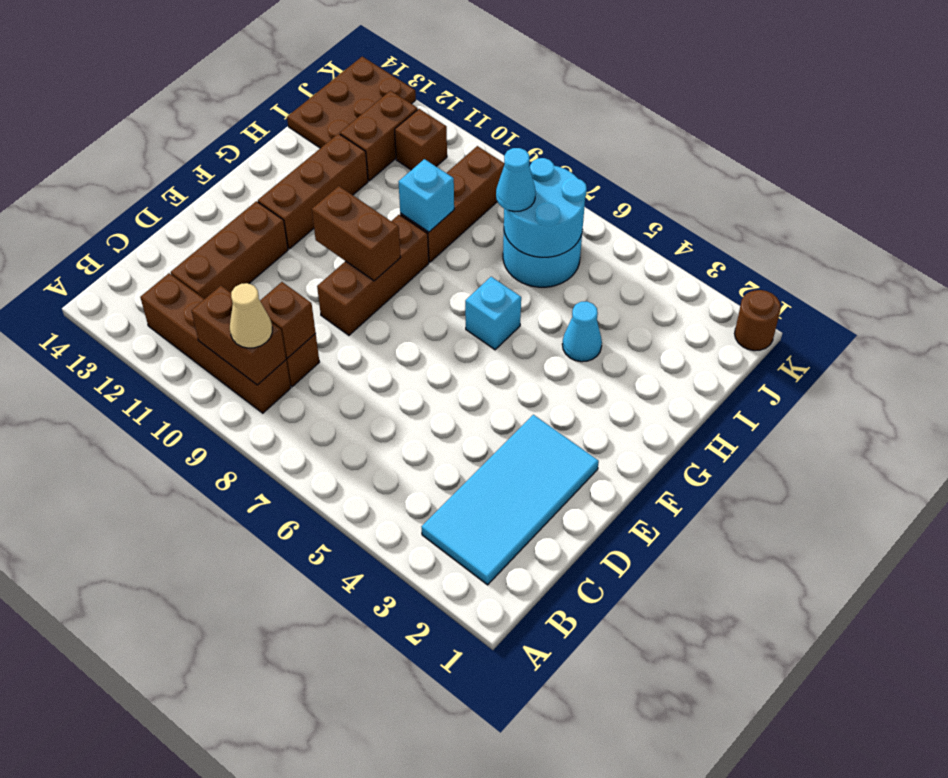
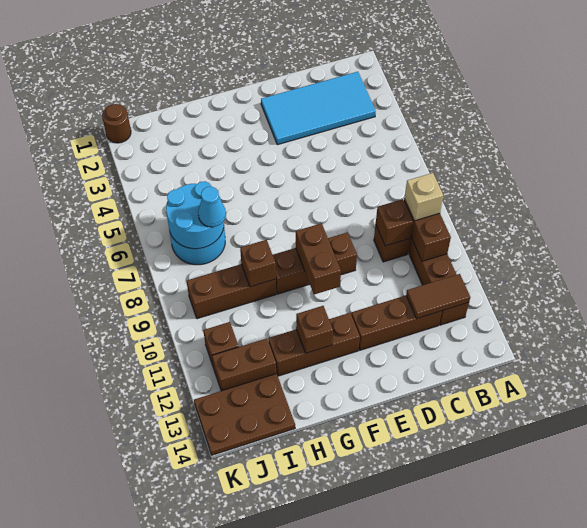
tan 1x1 cone [230,283,272,348] -> tan 1x1 brick [404,173,443,221]
none -> brown 1x2 tile [406,274,470,319]
cyan 1x1 brick [465,277,521,350] -> none
none -> brown 1x1 brick [296,306,333,353]
cyan 1x1 cone [562,301,602,362] -> none
cyan 1x1 brick [399,159,454,232] -> brown 1x1 brick [240,240,276,287]

